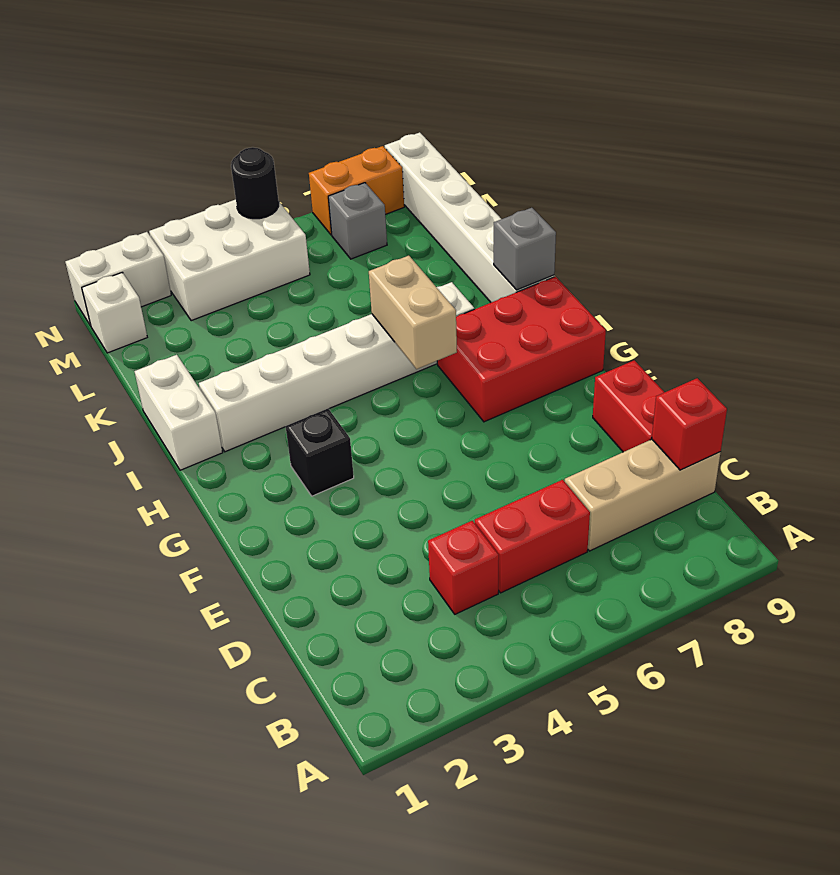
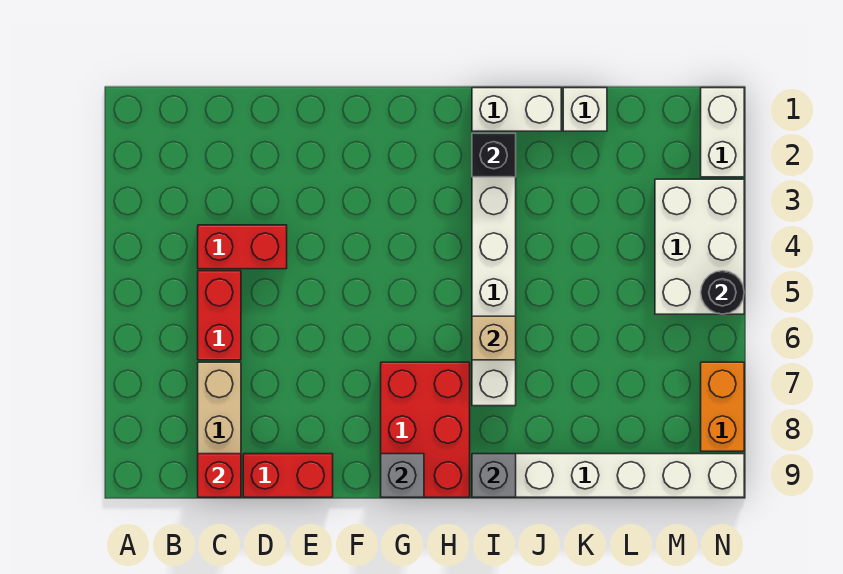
red 1x1 brick [428,521,499,614] -> red 1x2 brick [198,225,287,269]
black 1x1 brick [286,409,354,496] -> black 1x1 brick moved to [472,133,516,177]
tan 1x2 brick [369,256,457,369] -> tan 1x1 brick [472,316,516,360]
white 1x1 brick [82,273,147,353] -> white 1x1 brick moved to [563,88,607,131]
grey 1x1 brick [328,183,387,259] -> grey 1x1 brick moved to [381,454,424,497]

